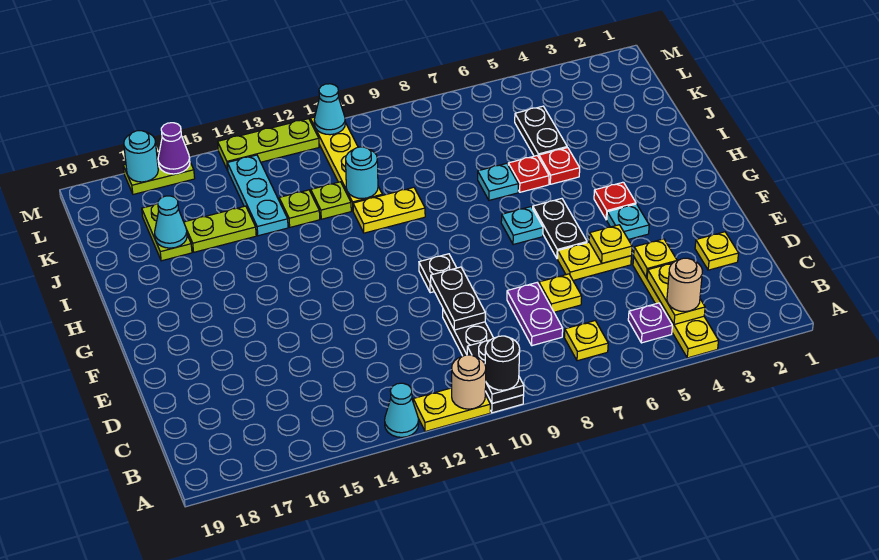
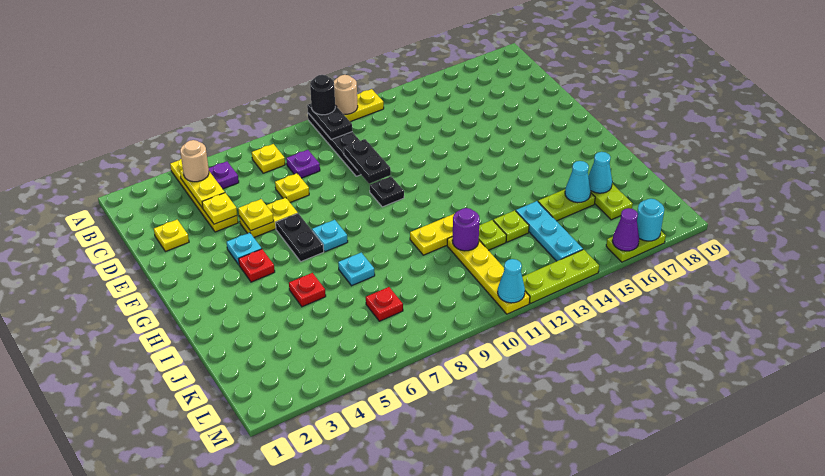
cyan 1x1 cone [385,383,419,437] -> cyan 1x1 cone moved to [565,161,591,203]
purple 1x2 plate [507,283,563,346] -> purple 1x1 plate [286,150,320,178]
red 1x1 plate [508,156,549,192] -> red 1x1 plate moved to [366,287,403,321]
black 1x2 plate [515,106,567,157] -> none
cyan 1x1 round brick [346,147,378,199] -> purple 1x1 round brick [452,208,480,251]

